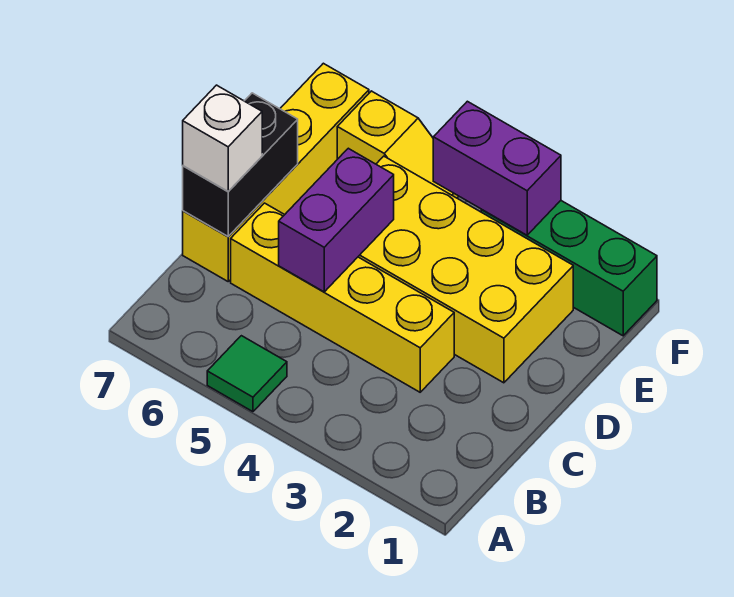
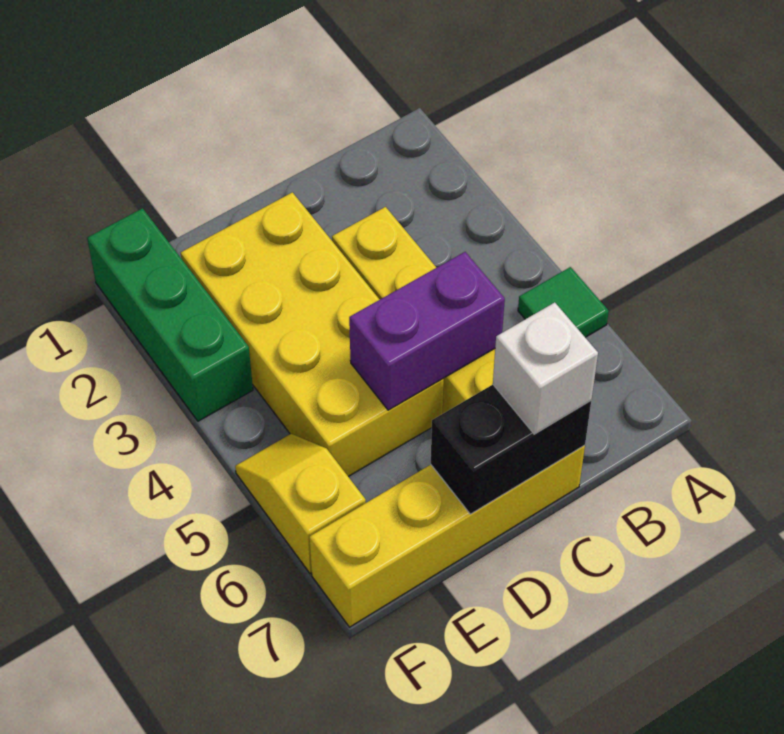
purple 1x2 brick [433,101,561,235] -> none

